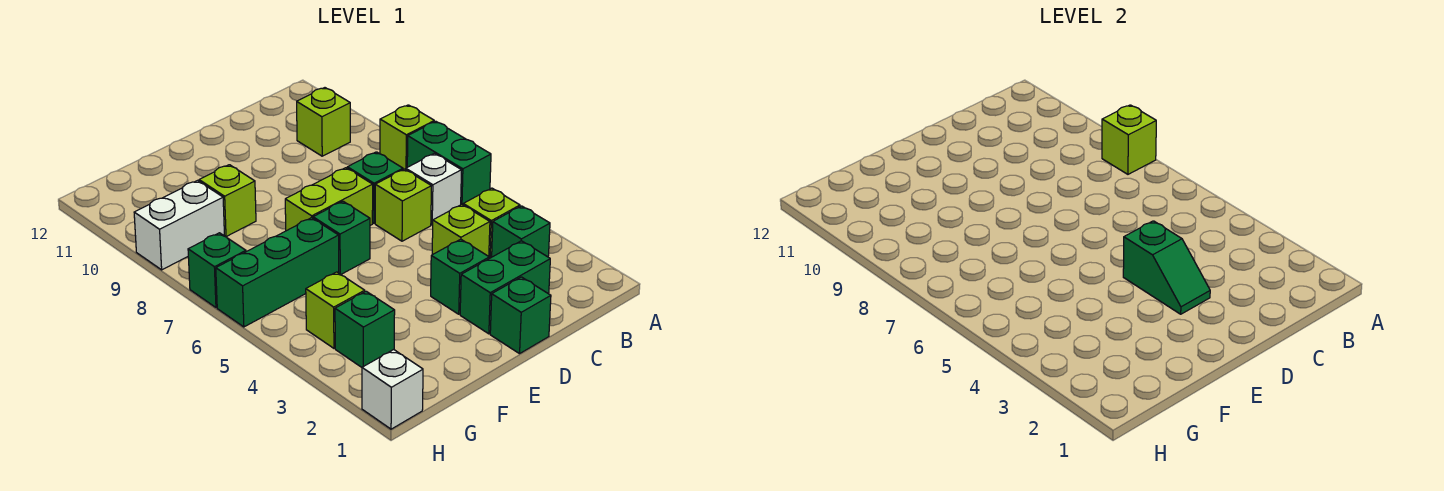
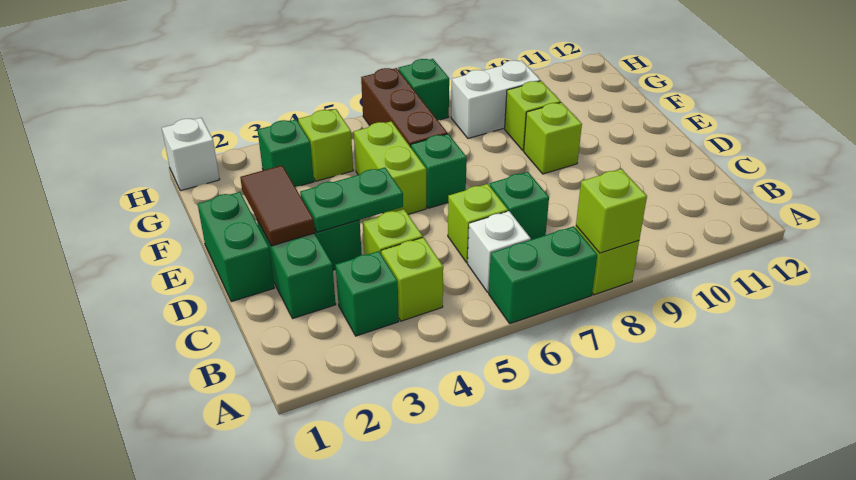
lime 1x1 brick [297,88,350,156] -> lime 1x1 brick moved to [524,102,582,174]
green 1x1 brick [490,277,551,354] -> green 1x2 brick [198,192,274,302]
none -> brown 1x2 tile [240,165,315,246]
green 1x2 slope [1123,221,1210,314] -> green 1x2 plate [300,168,403,232]
lime 1x2 brick [285,168,373,231] -> lime 1x2 brick moved to [354,121,426,214]
green 1x3 brick [216,218,339,327] -> brown 1x3 brick [361,68,448,147]
white 1x2 brick [134,181,224,270] -> white 1x2 brick turned to [451,60,540,138]

